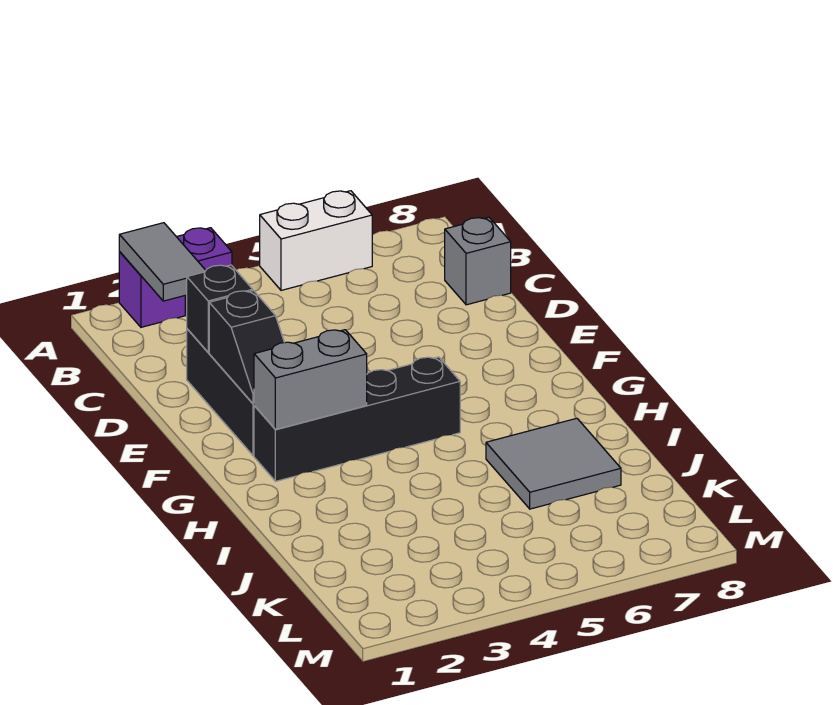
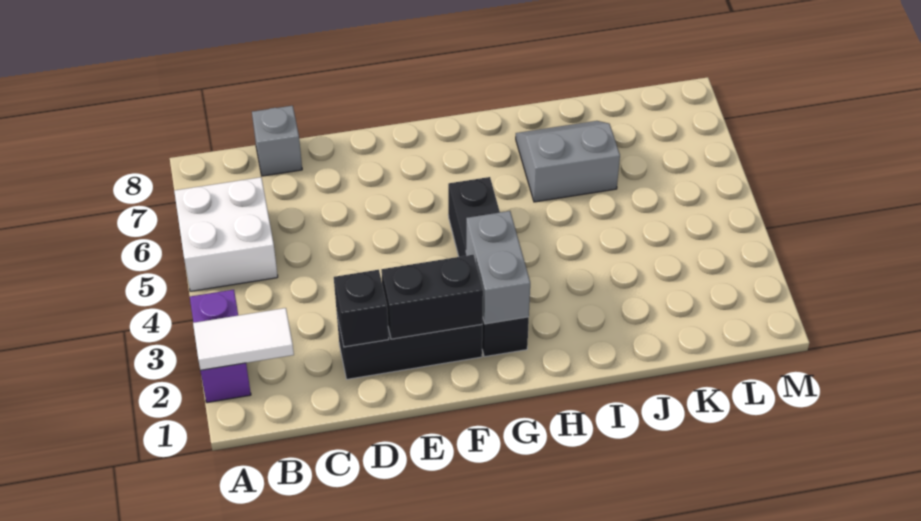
grey 1x2 tile [119,223,206,301] -> white 1x2 tile [193,308,294,370]
white 1x2 brick [260,191,372,290] -> white 2x2 brick [174,177,278,291]
black 1x2 slope [209,291,284,404] -> black 1x2 brick [381,255,483,339]
grey 2x2 tile [486,418,621,509] -> grey 2x2 slope [516,121,620,202]

